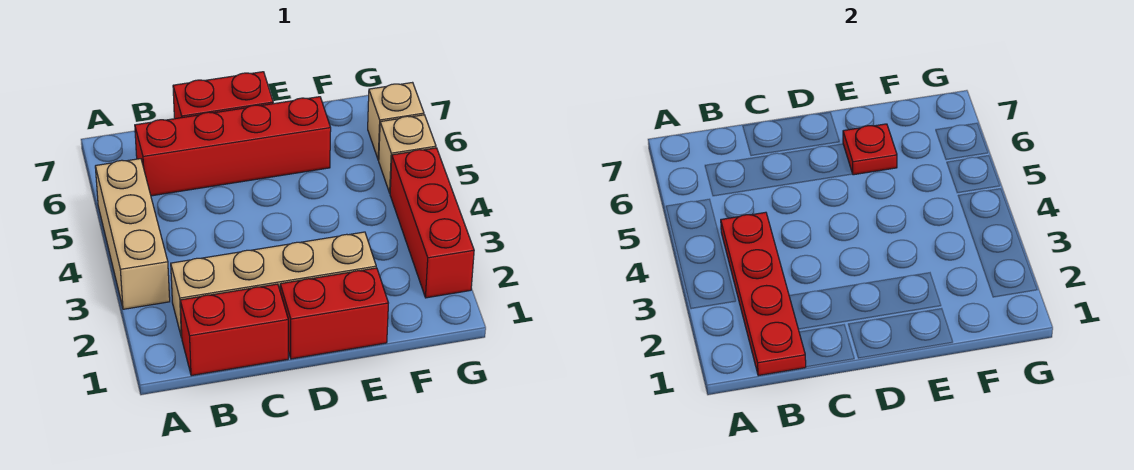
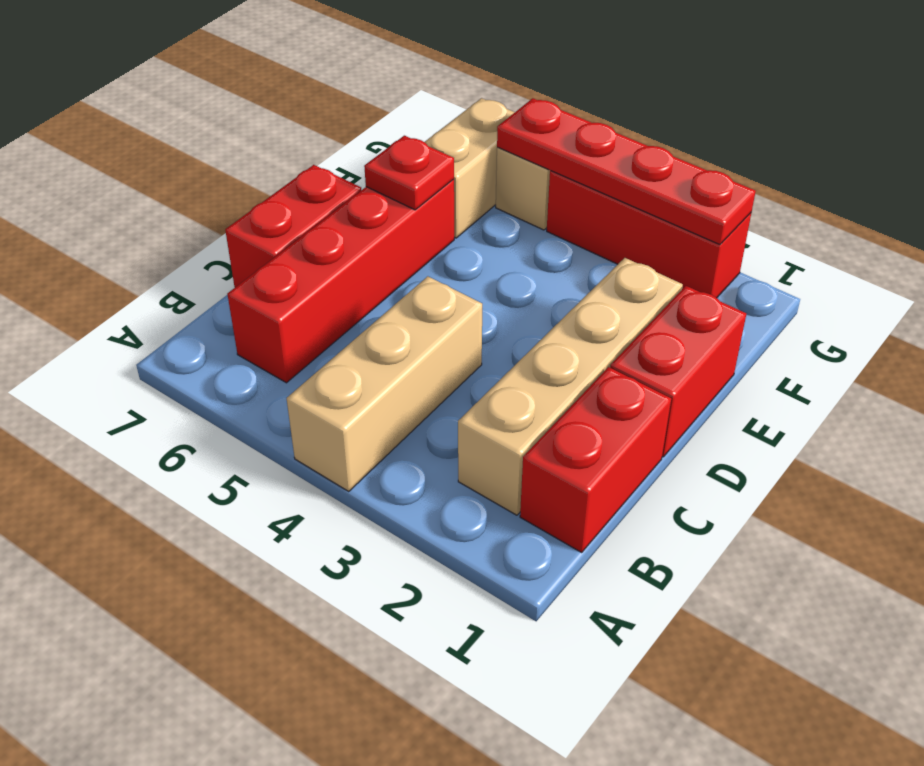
tan 1x3 brick [95,159,170,309] -> tan 1x3 brick turned to [287,276,482,492]
red 1x4 plate [721,212,806,376] -> red 1x4 plate moved to [497,98,756,245]
tan 1x1 brick [368,83,424,160] -> tan 1x2 brick [425,98,515,238]

